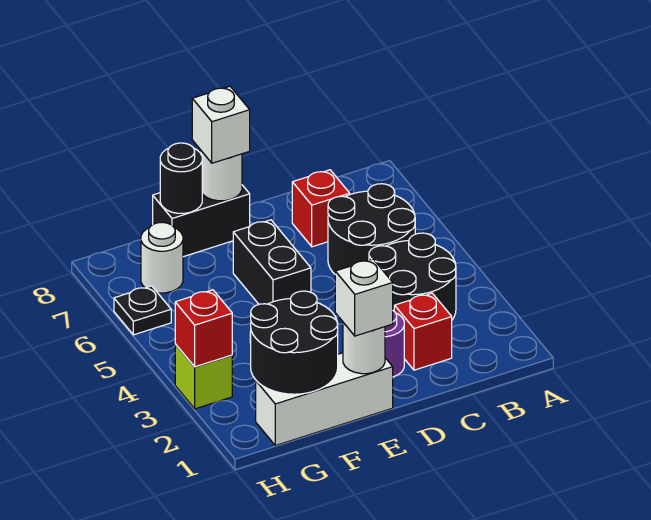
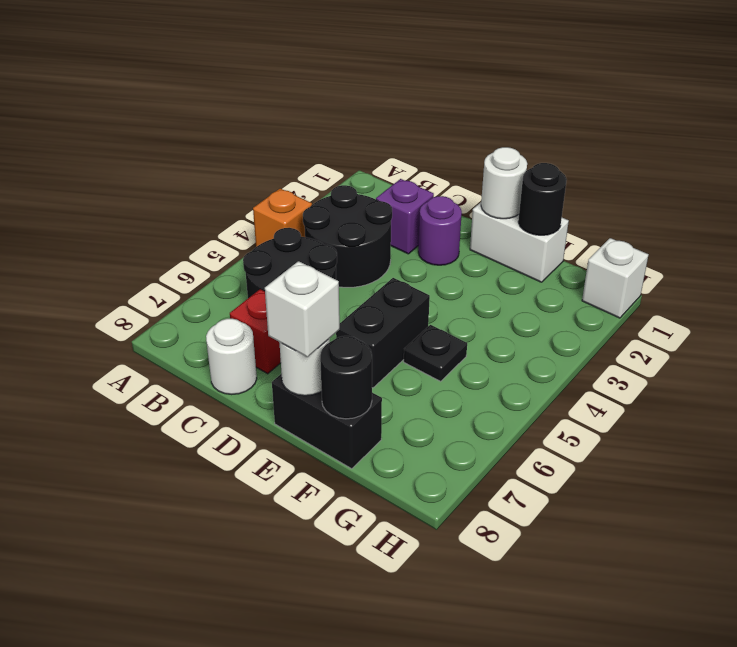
none -> orange 1x1 brick [253,188,312,247]
red 1x1 brick [394,293,452,370] -> purple 1x1 brick [376,179,434,254]
white 1x3 brick [256,353,393,446] -> white 1x2 brick [470,202,569,282]
white 1x1 brick [335,259,393,336] -> white 1x1 brick moved to [582,238,649,318]
black 2x2 round brick [251,291,338,394] -> black 1x1 round brick [518,163,567,235]
white 1x1 round brick [141,222,183,293] -> white 1x1 round brick moved to [206,319,257,395]
lime 1x1 brick [175,344,232,409] -> none
red 1x1 brick [175,290,232,367] -> none
black 1x1 plate [114,286,171,335] -> black 1x1 plate moved to [404,325,467,381]

